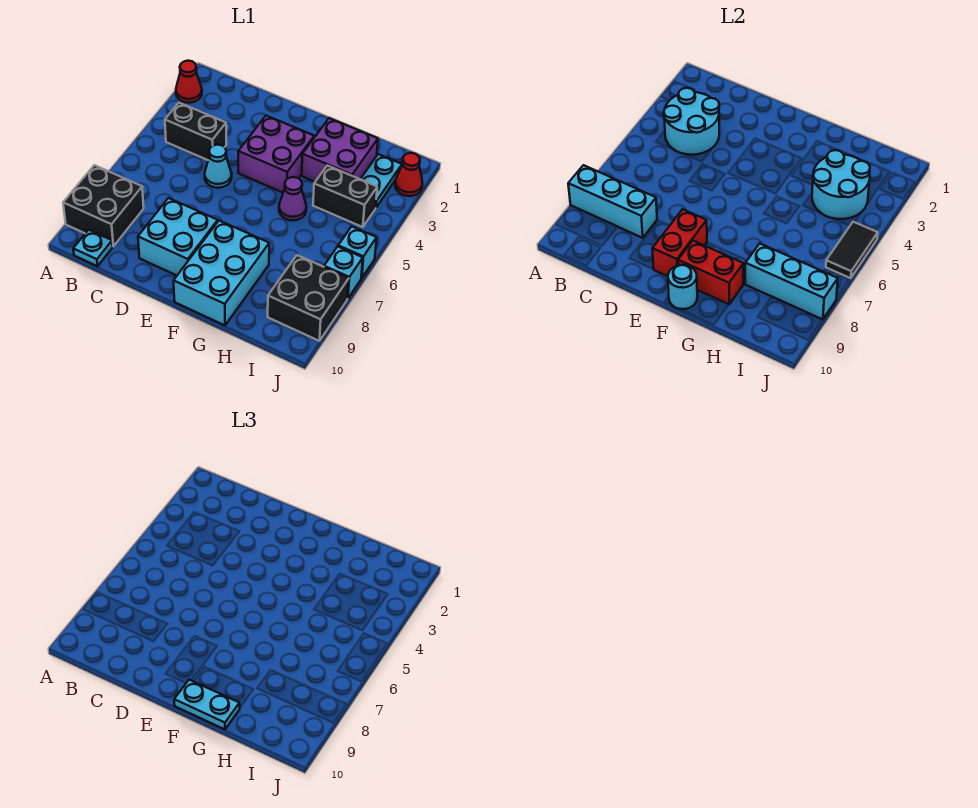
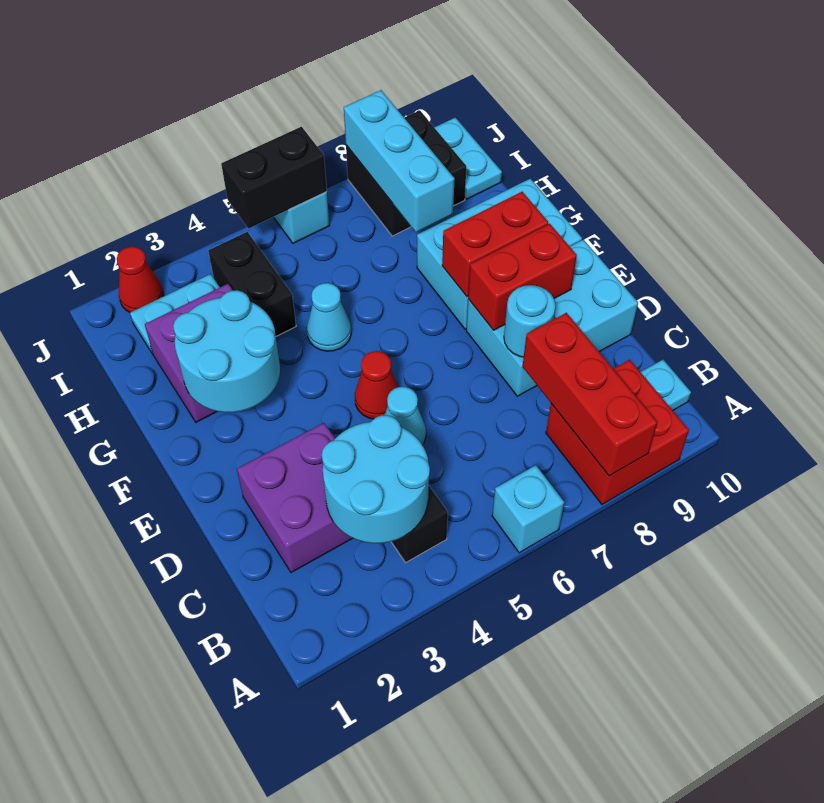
red 1x1 cone [176,61,202,103] -> red 1x1 cone moved to [355,351,398,419]
black 2x2 brick [63,165,144,246] -> red 2x2 brick [546,360,689,504]
cyan 1x3 brick [568,165,657,238] -> red 1x3 brick [522,313,657,476]
cyan 2x2 brick [138,198,218,275] -> cyan 2x3 brick [466,240,638,396]
purple 2x2 brick [238,116,314,192] -> purple 2x2 brick moved to [237,423,353,573]
red 1x2 brick [678,241,744,304] -> red 1x2 brick turned to [442,192,548,297]
cyan 1x1 round brick [668,265,697,309] -> cyan 1x1 round brick moved to [504,285,555,357]
cyan 1x2 plate [174,680,240,729] -> cyan 1x2 plate moved to [434,117,502,199]
purple 1x1 cone [279,177,306,220] -> cyan 1x1 cone [307,283,351,351]
cyan 2x2 round brick [812,150,870,219] -> cyan 2x2 round brick moved to [173,290,280,412]
black 1x2 tile [826,222,878,278] -> black 1x2 brick [221,127,327,229]
cyan 1x1 brick [324,247,363,299] -> cyan 1x1 brick moved to [492,465,564,553]

